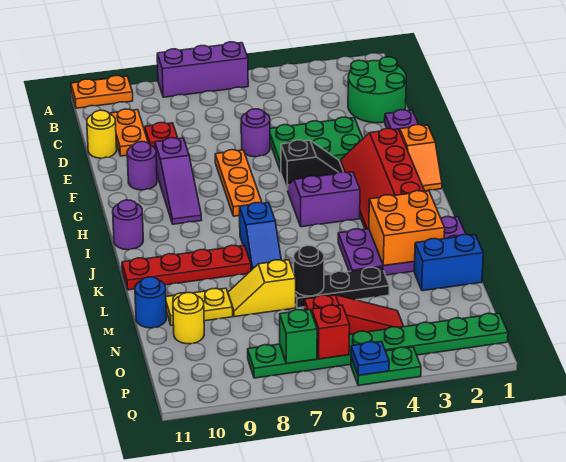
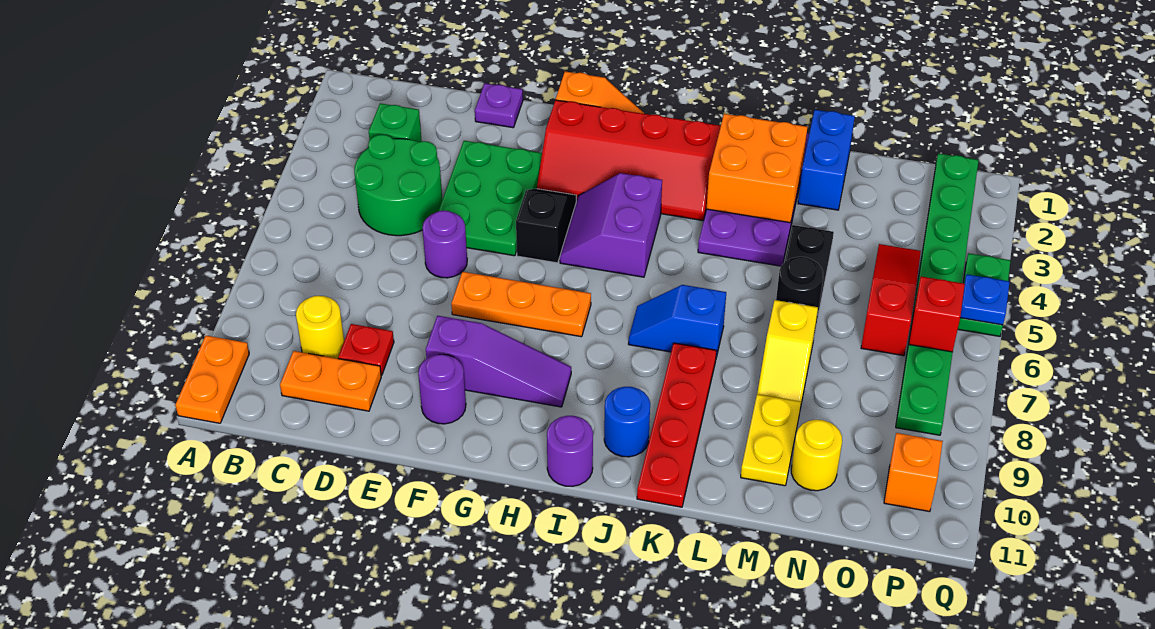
purple 1x3 brick [157,42,248,97] -> none
green 2x2 round brick [348,57,406,123] -> green 2x2 round brick moved to [354,135,442,236]
yellow 1x1 round brick [87,110,117,158] -> yellow 1x1 round brick moved to [296,296,344,359]
blue 1x2 slope [240,203,281,270] -> blue 1x2 slope turned to [628,285,726,357]
blue 1x1 round brick [135,277,166,328] -> blue 1x1 round brick moved to [604,387,650,457]
green 1x1 brick [280,310,317,364] -> green 1x1 brick moved to [369,103,422,142]
none -> orange 1x1 brick [884,433,943,512]

